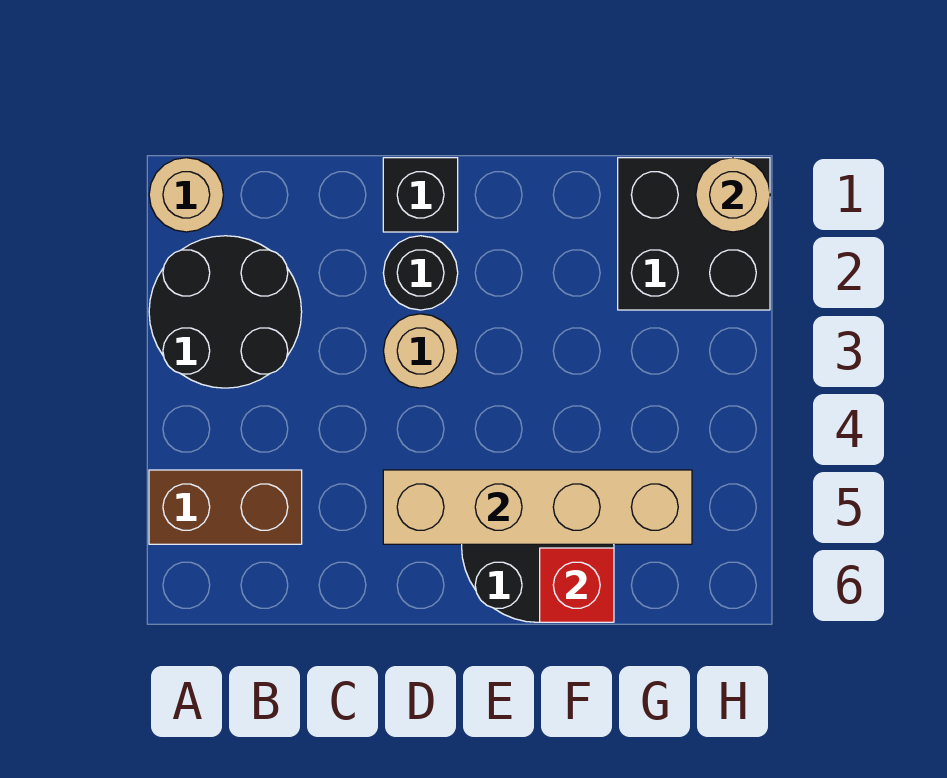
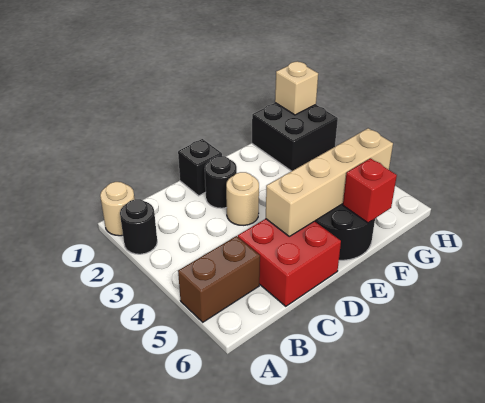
black 2x2 round brick [149,236,302,388] -> black 1x1 round brick [120,199,157,254]
none -> red 2x2 brick [238,219,341,306]
tan 1x1 round brick [696,158,770,232] -> tan 1x1 brick [275,62,318,115]

